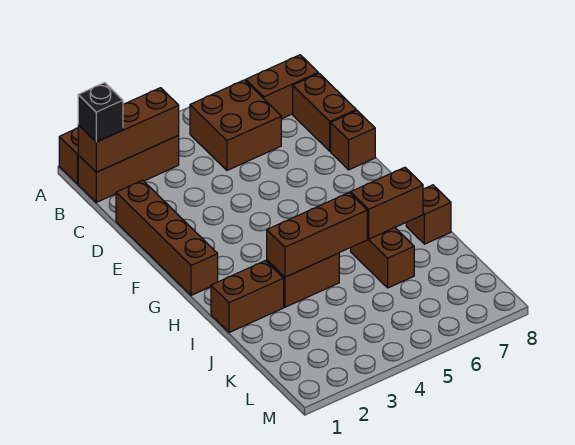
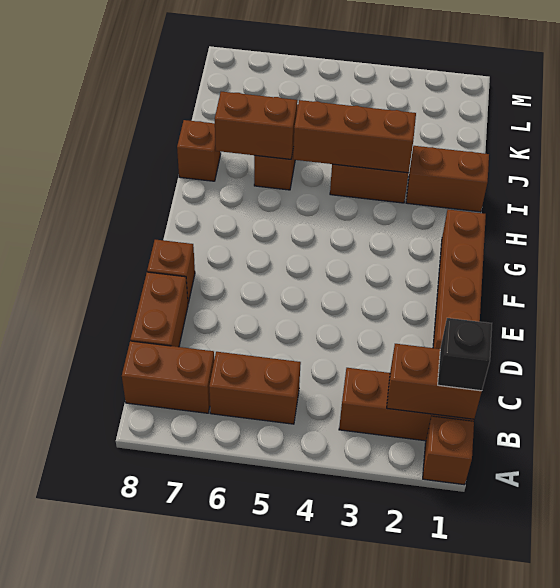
brown 1x3 brick [78,88,179,172] -> brown 1x2 brick [387,344,482,419]
brown 2x2 brick [190,80,281,170] -> brown 1x2 brick [209,352,301,424]

